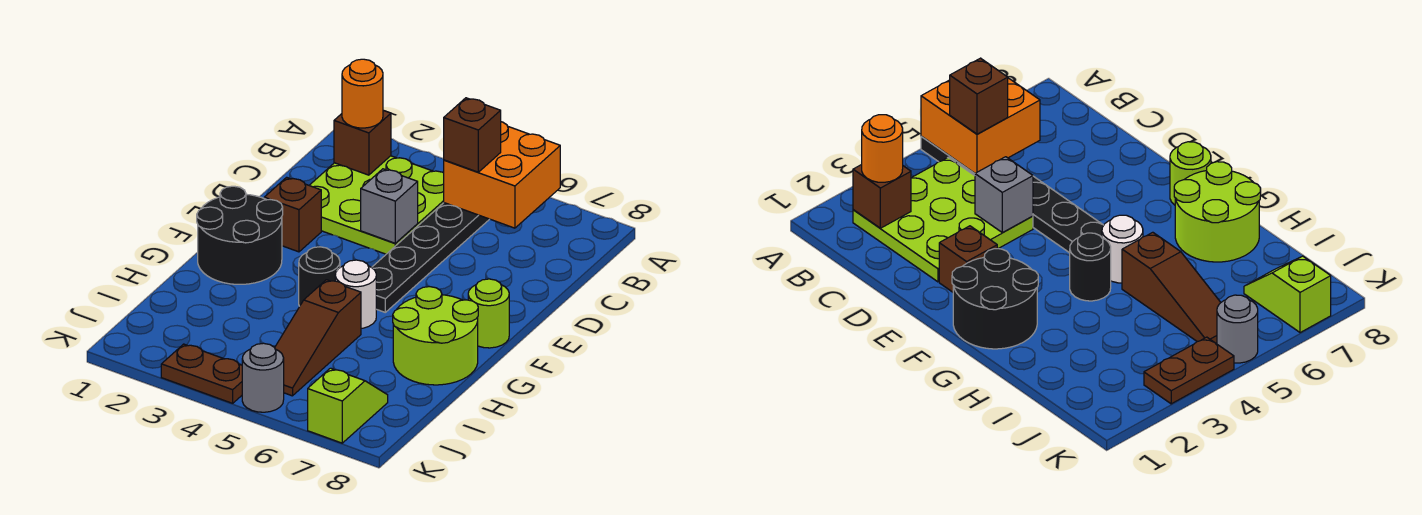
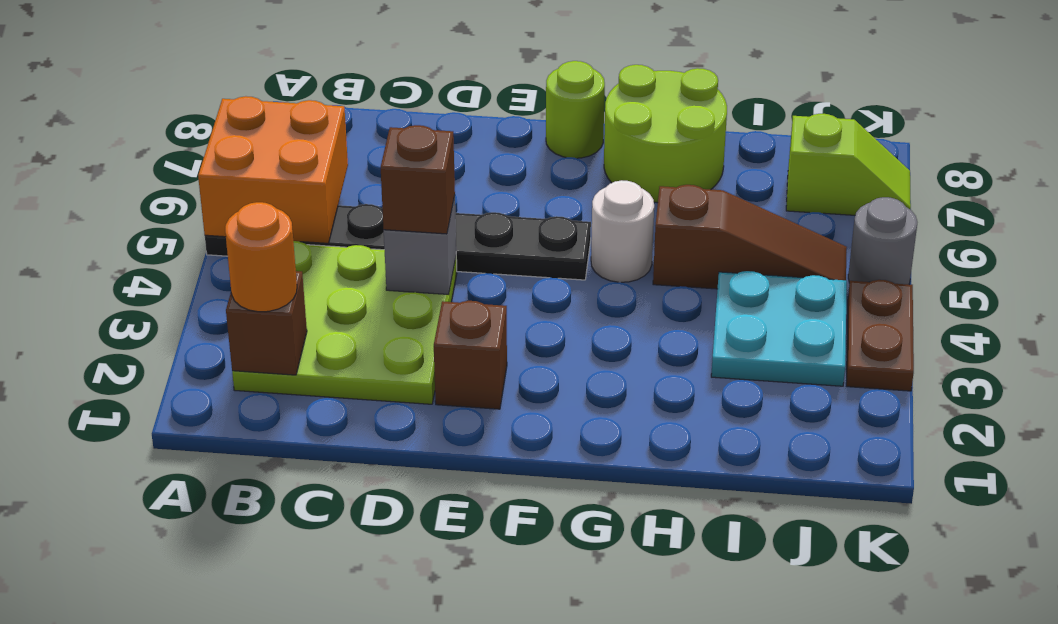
brown 1x1 brick [444,98,501,172] -> brown 1x1 brick moved to [381,125,455,234]
black 2x2 round brick [197,186,283,284] -> none
black 1x1 round brick [299,247,340,306] -> none
none -> cyan 2x2 plate [711,271,847,386]
lime 1x2 slope [308,368,388,443] -> lime 1x2 slope turned to [786,114,911,215]

